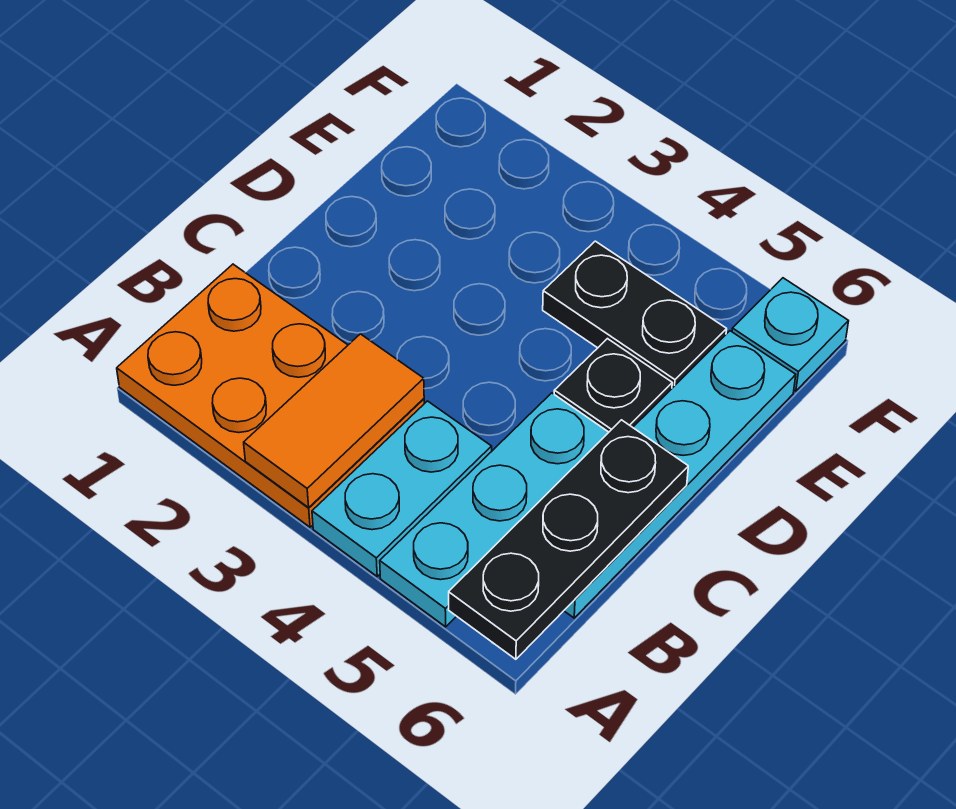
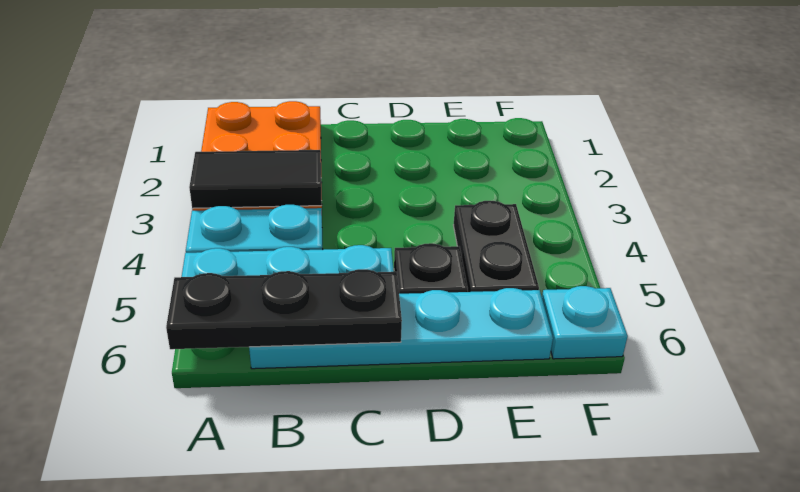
orange 1x2 tile [244,334,424,508] -> black 1x2 tile [189,150,322,209]

